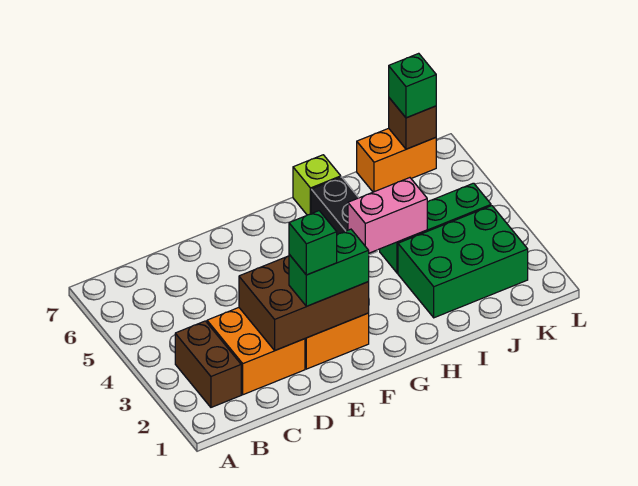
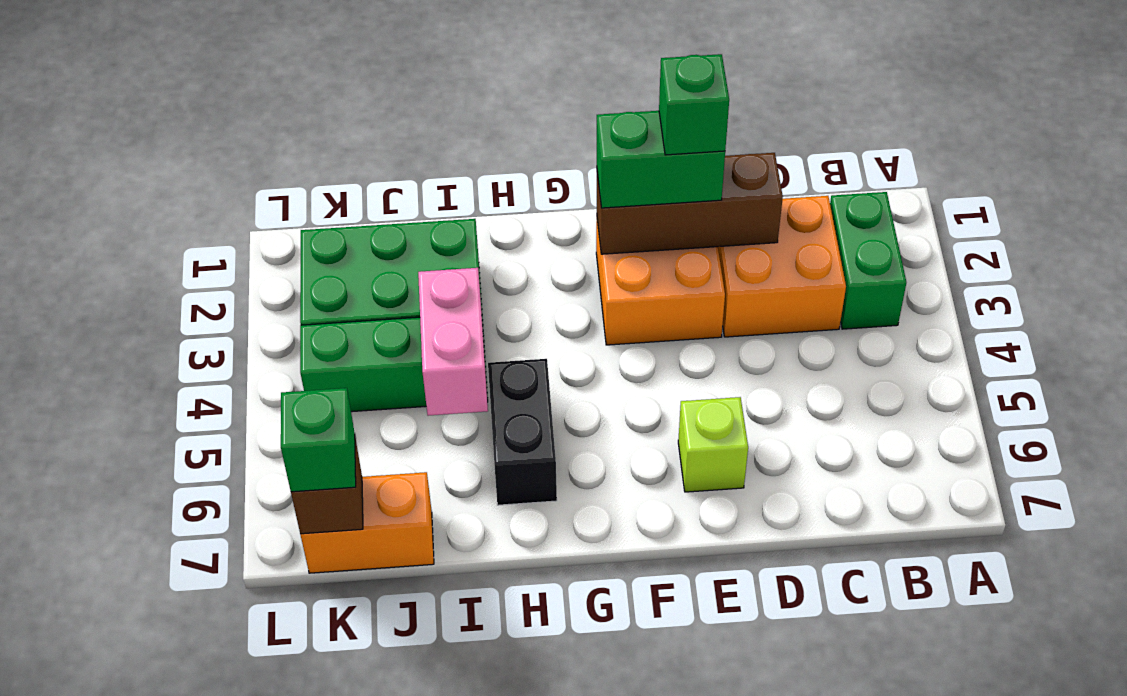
brown 1x2 brick [175,321,241,407] -> green 1x2 brick [830,192,906,329]
brown 2x3 brick [239,256,369,350] -> brown 1x3 brick [597,153,783,254]
pink 1x2 brick [348,178,427,253] -> pink 1x2 brick turned to [418,268,488,416]
lime 1x1 brick [293,155,341,215] -> lime 1x1 brick moved to [678,397,748,492]

